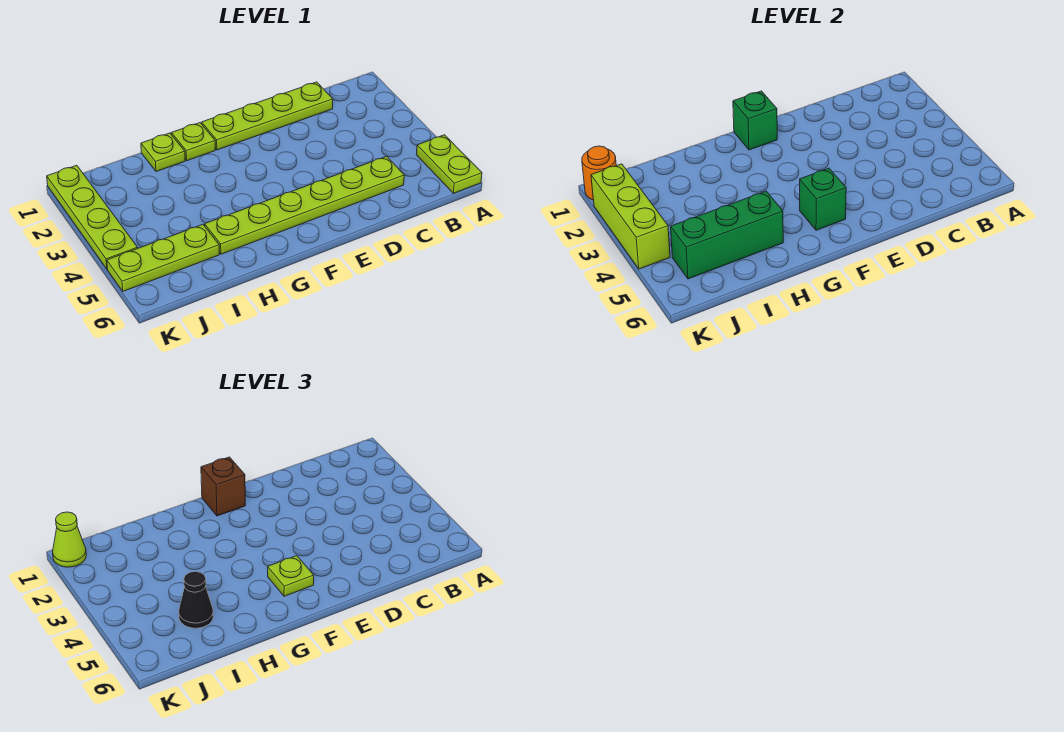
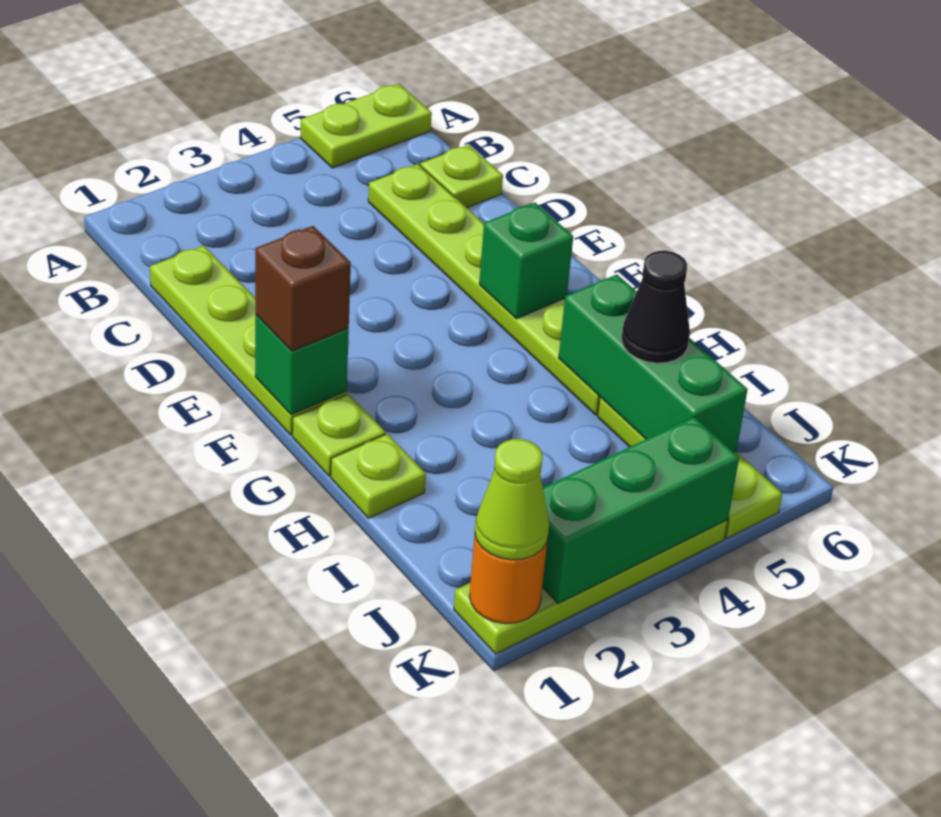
lime 1x1 plate [268,556,314,596] -> lime 1x1 plate moved to [420,145,503,208]
lime 1x3 brick [591,164,670,269] -> green 1x3 brick [542,417,739,603]

